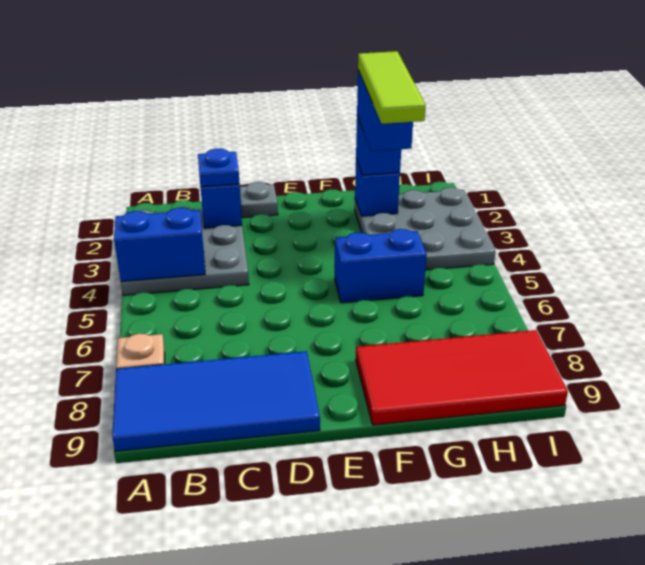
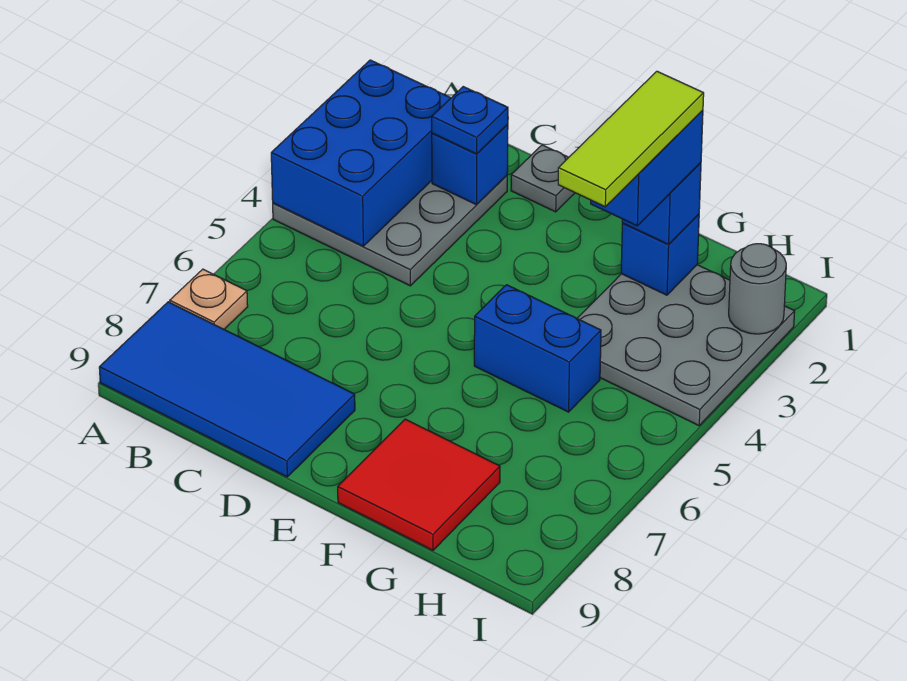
blue 1x2 brick [114,208,205,282] -> blue 2x3 brick [271,60,450,246]
red 2x4 tile [356,330,568,425] -> red 2x2 tile [338,419,500,550]
none -> grey 1x1 round brick [729,244,786,334]

